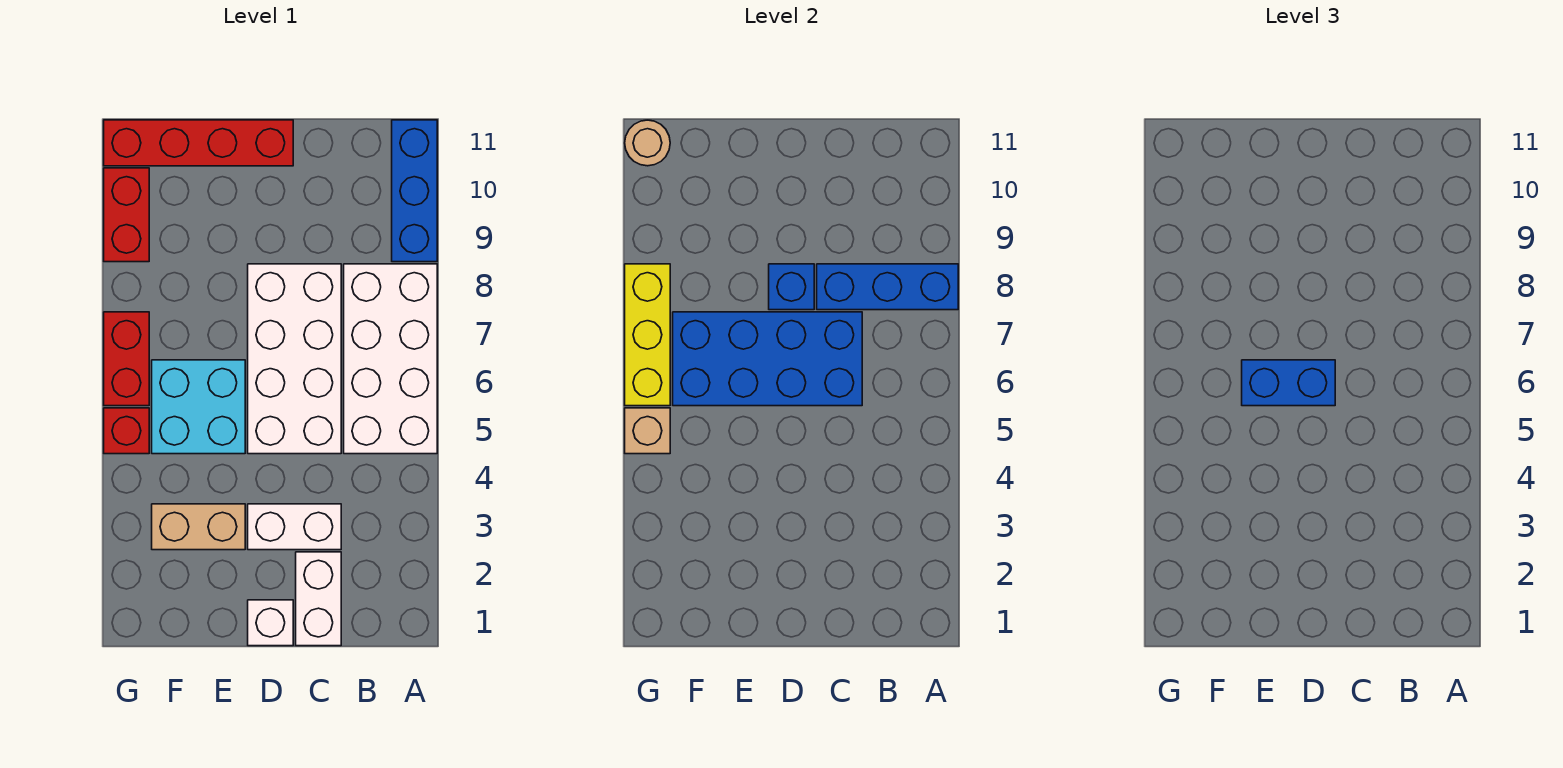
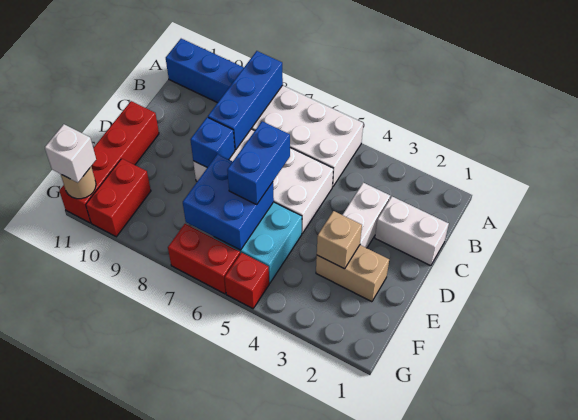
blue 2x4 brick [673,312,862,406] -> blue 2x2 brick [183,154,274,250]
white 1x1 brick [248,600,293,646] -> white 1x1 brick moved to [45,124,96,183]
tan 1x2 brick [152,504,245,550] -> tan 1x2 brick turned to [316,245,389,302]
tan 1x1 brick [625,408,670,454] -> tan 1x1 brick moved to [317,211,362,269]
yellow 1x3 brick [625,264,670,406] -> none
red 1x2 brick [104,168,149,262] -> red 1x2 brick turned to [86,159,151,237]

